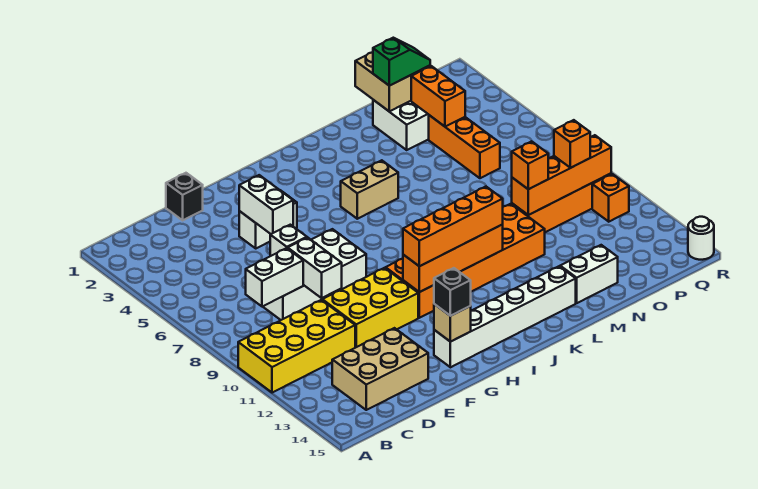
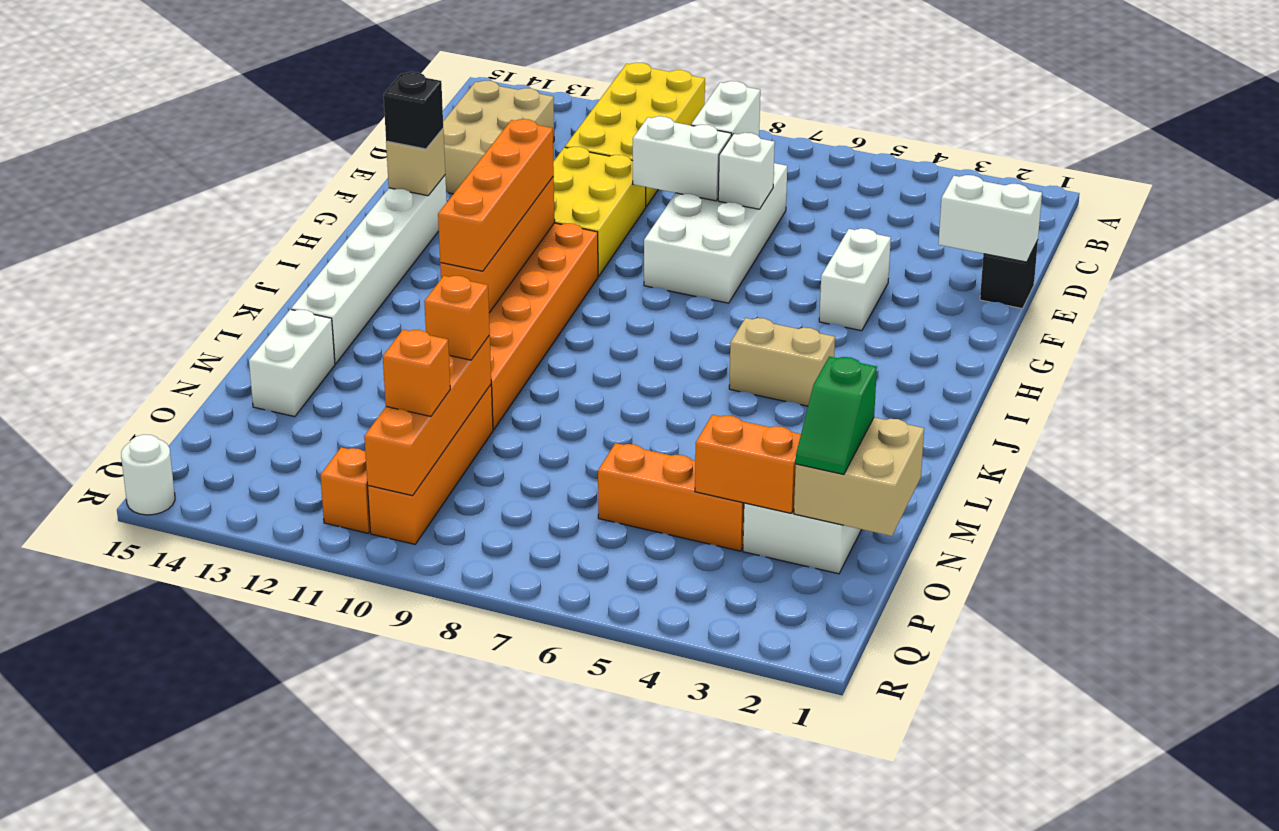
white 1x2 brick [239,175,293,234] -> white 1x2 brick moved to [938,175,1042,262]
tan 1x2 brick [341,160,398,219] -> tan 1x2 brick turned to [729,318,835,406]

